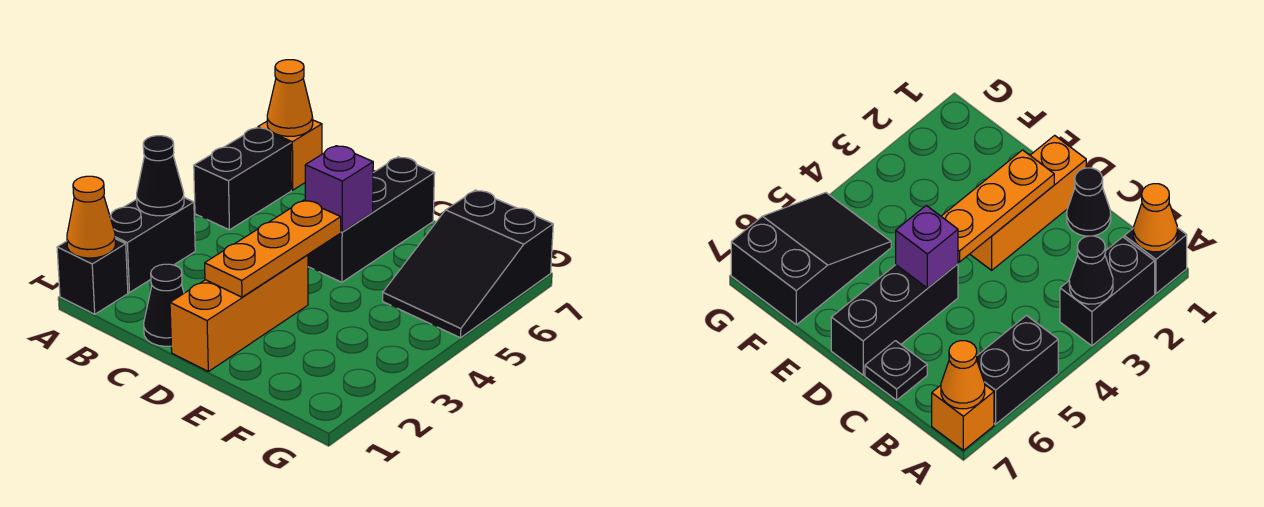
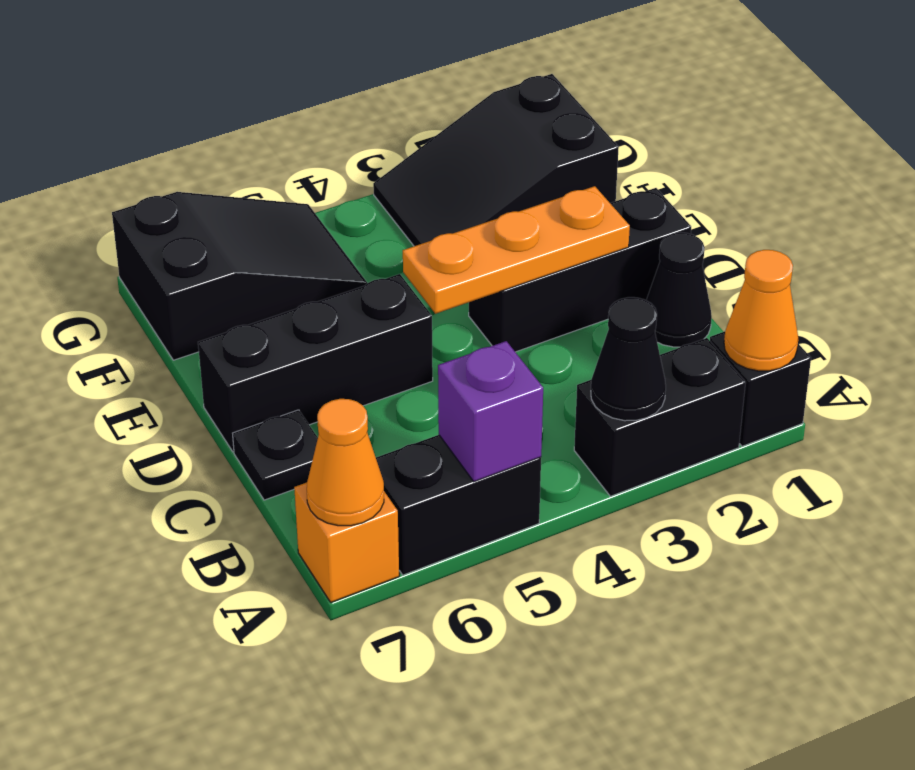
orange 1x3 brick [170,255,308,371] -> black 1x3 brick [469,188,691,352]
purple 1x1 brick [305,146,373,232] -> purple 1x1 brick moved to [438,341,543,482]
none -> black 2x3 slope [373,74,619,246]

